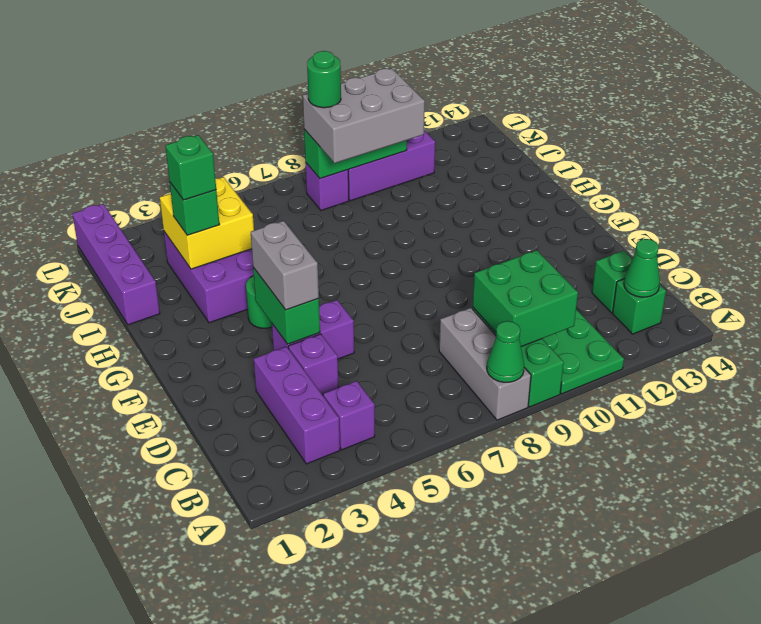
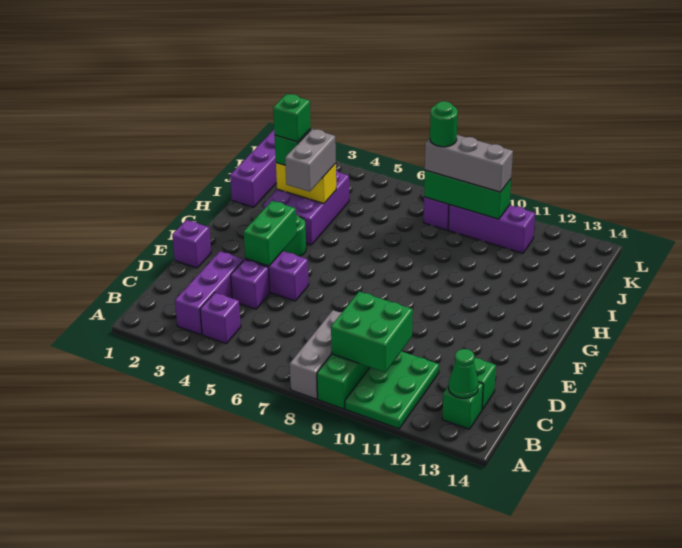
green 1x1 cone [487,321,524,382] -> none
none -> purple 1x1 brick [172,220,211,268]
grey 1x2 brick [251,221,319,310] -> grey 1x2 brick moved to [285,129,336,192]
yellow 2x2 brick [160,177,254,269] -> yellow 1x2 brick [276,163,336,204]
grey 2x3 brick [303,68,425,163] -> grey 1x3 brick [425,135,513,192]

